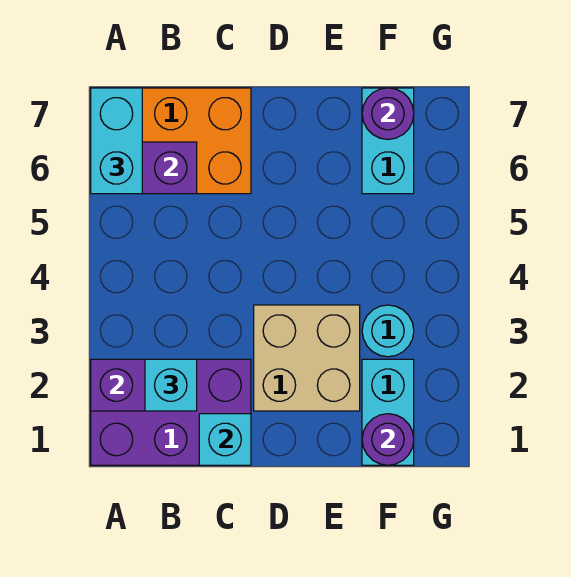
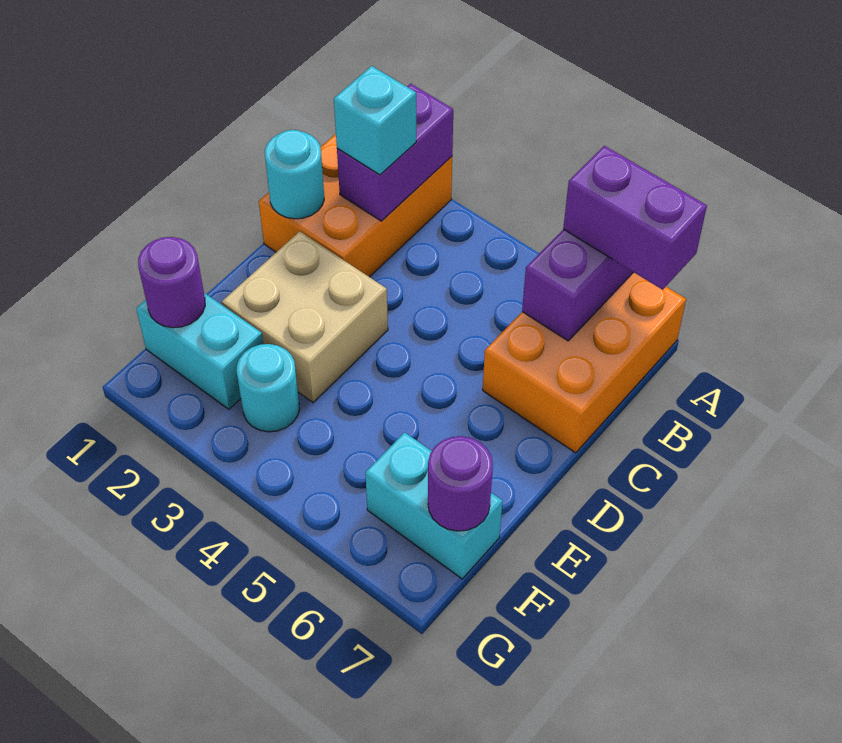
purple 2x3 brick [91,359,251,465] -> orange 2x3 brick [259,134,452,277]
cyan 1x2 brick [91,88,142,194] -> purple 1x2 brick [563,146,707,290]
cyan 1x1 brick [199,414,251,465] -> cyan 1x1 round brick [265,130,324,219]

